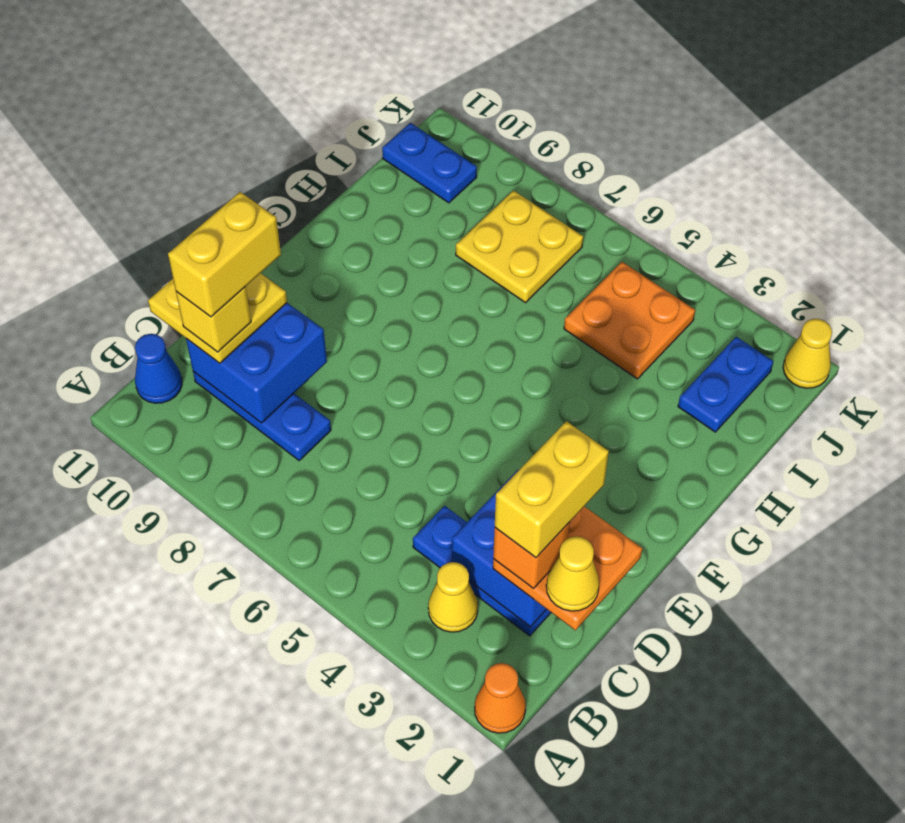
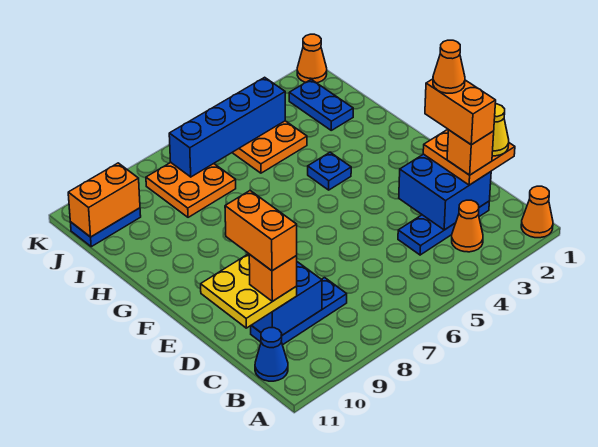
yellow 1x1 cone [428,562,478,632] -> orange 1x1 cone [452,200,483,252]
yellow 1x2 brick [495,421,609,558] -> orange 1x2 brick [425,79,496,145]
yellow 1x1 brick [176,287,251,352] -> orange 1x1 brick [249,255,297,301]
yellow 1x2 brick [168,192,281,317] -> orange 1x2 brick [225,191,297,271]
none -> orange 1x1 cone [433,40,465,93]
none -> blue 1x1 plate [308,152,351,190]
yellow 2x2 plate [456,191,583,303] -> orange 2x2 plate [146,163,236,217]
none -> blue 1x4 brick [169,77,285,177]
none -> orange 1x2 brick [68,163,140,237]
yellow 1x1 cone [783,319,832,388] -> orange 1x1 cone [297,34,327,83]

